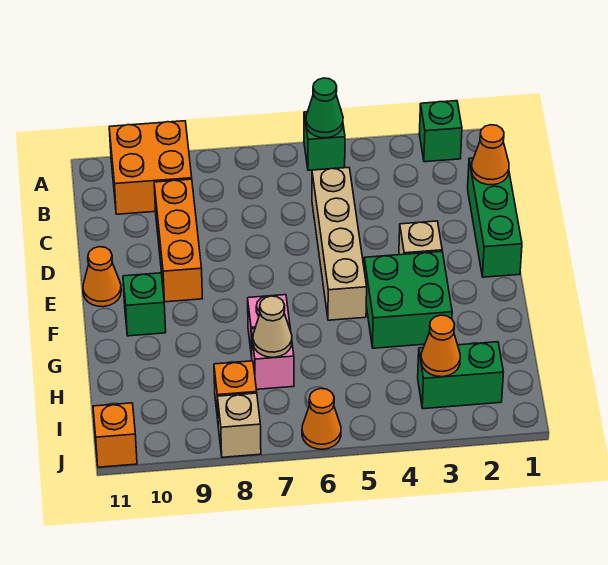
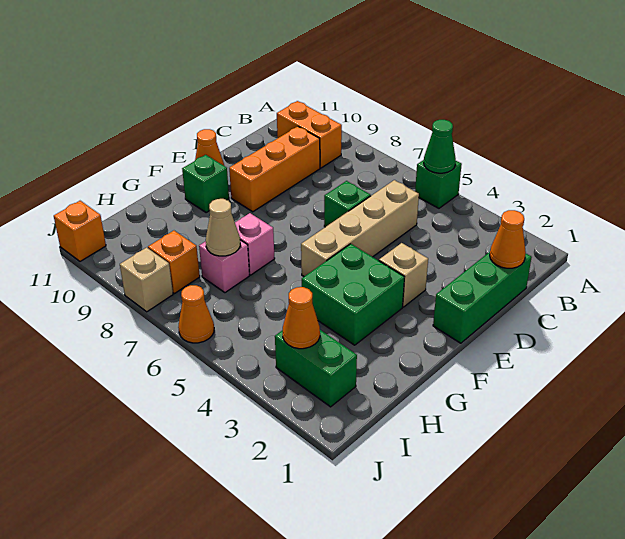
green 1x1 brick [419,101,462,162] -> green 1x1 brick moved to [324,181,371,227]
orange 2x2 brick [109,121,192,214] -> orange 1x2 brick [277,101,342,168]

